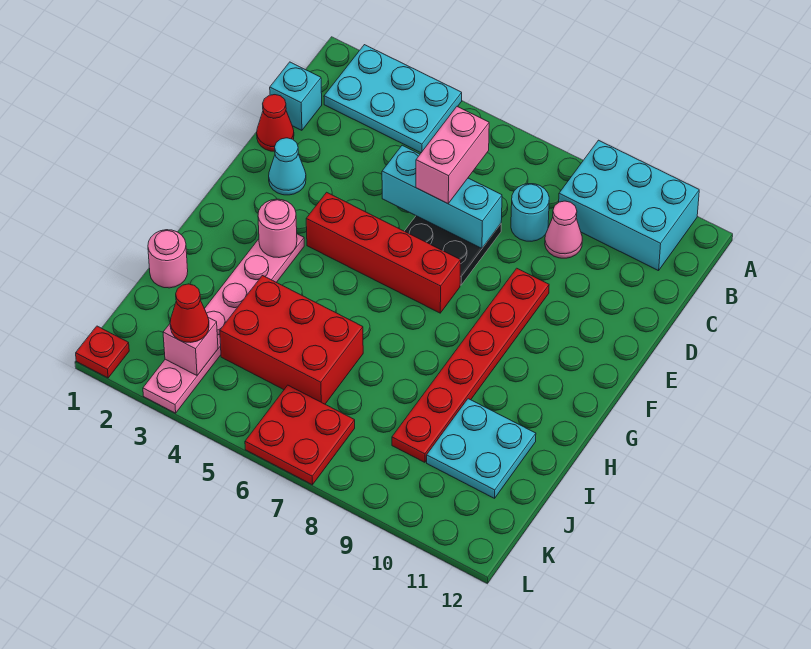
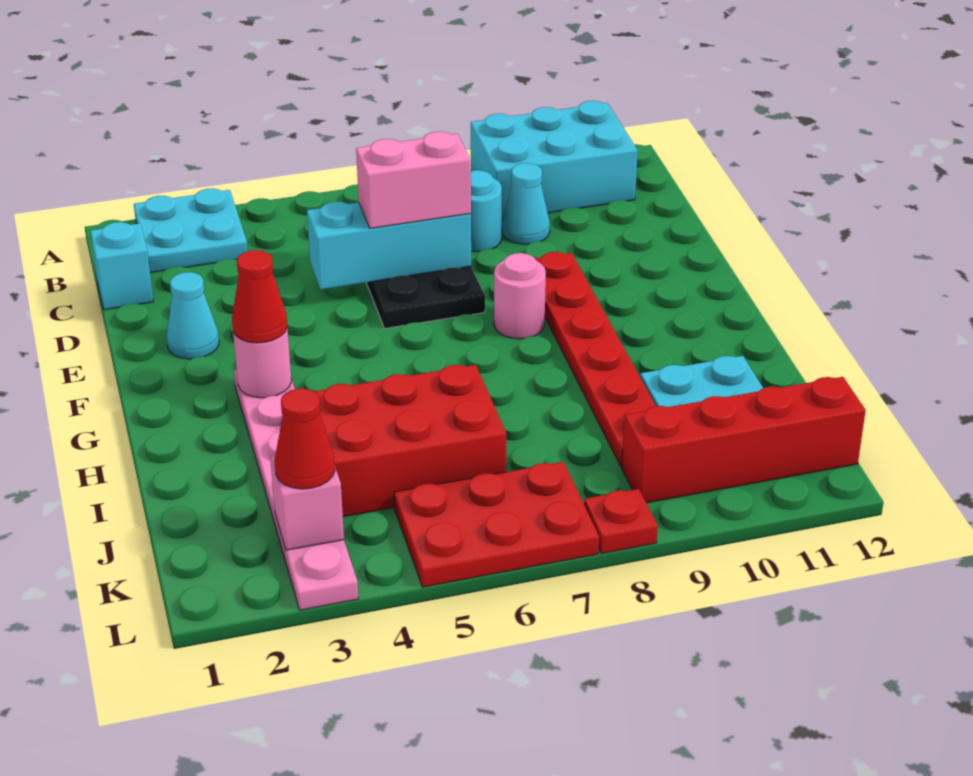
cyan 2x3 plate [324,45,462,153] -> cyan 2x2 plate [134,188,248,273]
pink 1x2 brick [416,107,489,204] -> pink 1x2 brick turned to [356,132,471,228]
pink 1x1 cone [545,201,582,258] -> cyan 1x1 cone [502,163,550,244]
red 1x1 cone [257,95,294,151] -> red 1x1 cone moved to [232,250,287,343]
red 1x4 brick [306,192,461,313] -> red 1x4 brick moved to [622,377,866,503]
pink 1x1 round brick [148,230,188,288] -> pink 1x1 round brick moved to [494,253,546,339]
red 2x2 plate [245,385,355,485] -> red 2x3 plate [394,462,599,587]
red 1x1 plate [76,326,129,378] -> red 1x1 plate moved to [584,489,658,554]

